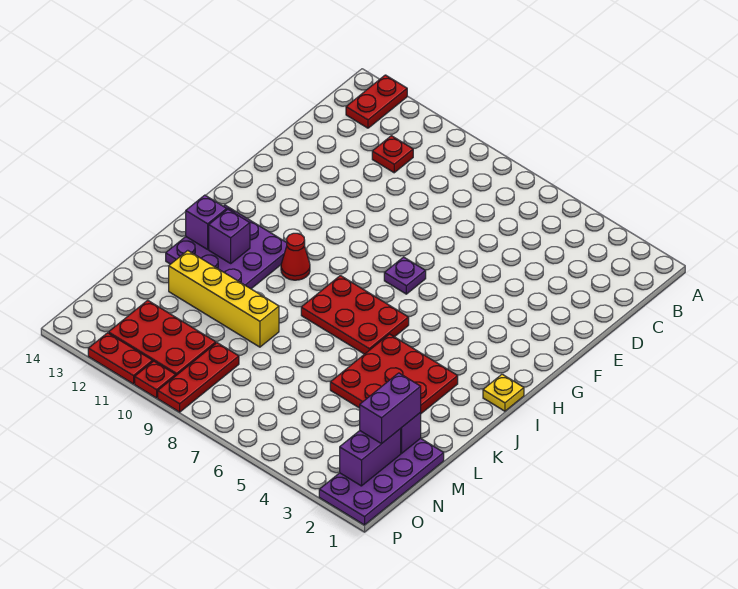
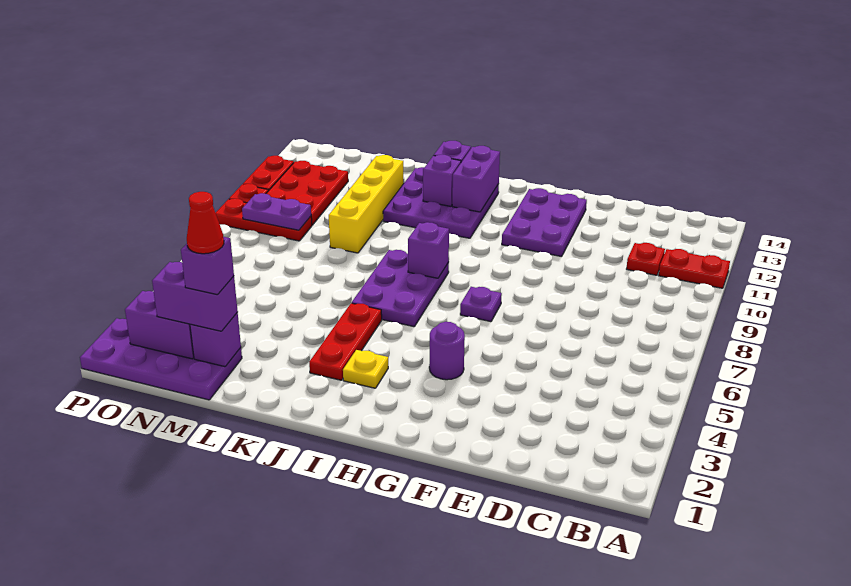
red 1x2 plate [346,75,407,128] -> red 1x2 plate moved to [659,249,730,288]
none -> purple 2x3 plate [502,188,587,257]
none -> purple 1x1 round brick [429,322,465,380]
yellow 1x1 plate [483,374,524,411] -> yellow 1x1 plate moved to [343,350,388,388]
red 2x3 plate [301,276,409,354] -> purple 2x3 plate [352,250,449,327]
none -> purple 1x1 brick [408,222,449,278]
red 1x1 cone [281,233,310,280] -> red 1x1 cone moved to [187,192,224,254]
none -> purple 1x2 brick [452,146,500,212]
red 3x3 plate [330,334,458,413] -> red 1x3 plate [309,303,382,380]
none -> purple 1x1 brick [181,237,234,295]
none -> purple 1x2 plate [242,193,311,230]

